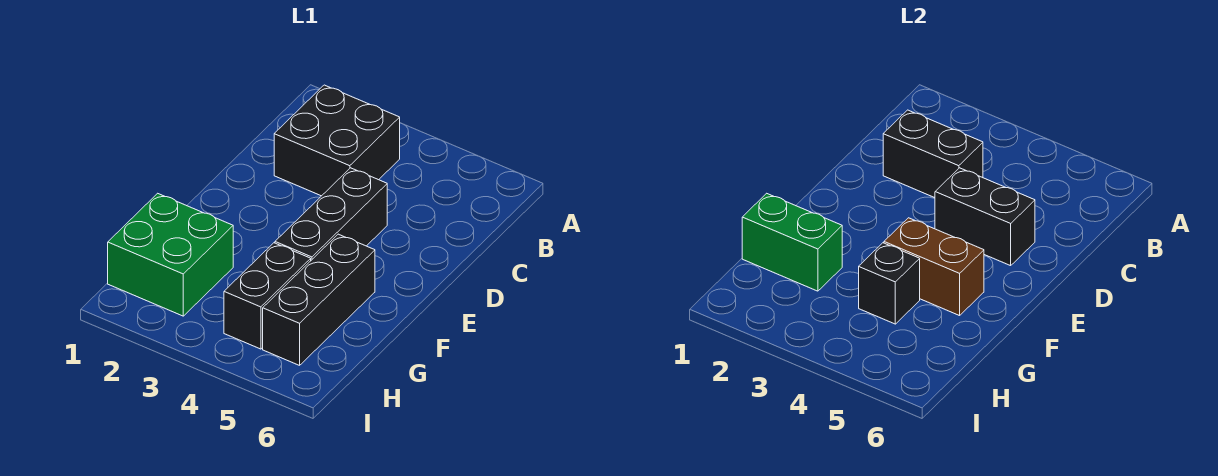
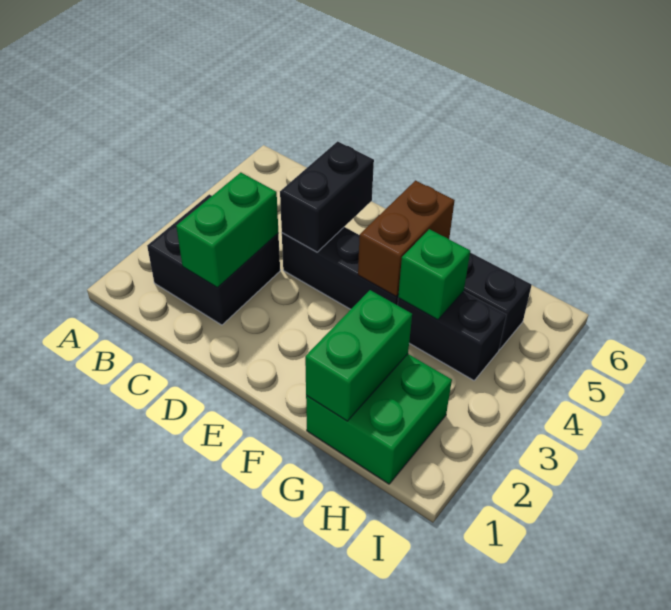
black 1x2 brick [883,110,983,198] -> green 1x2 brick [176,172,278,287]
black 1x1 brick [859,243,920,324] -> green 1x1 brick [398,229,470,320]

